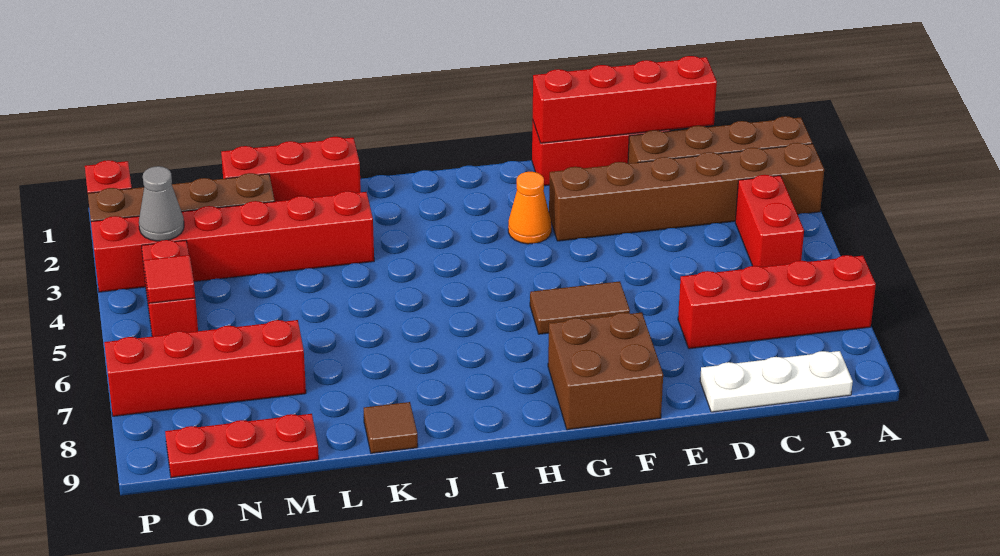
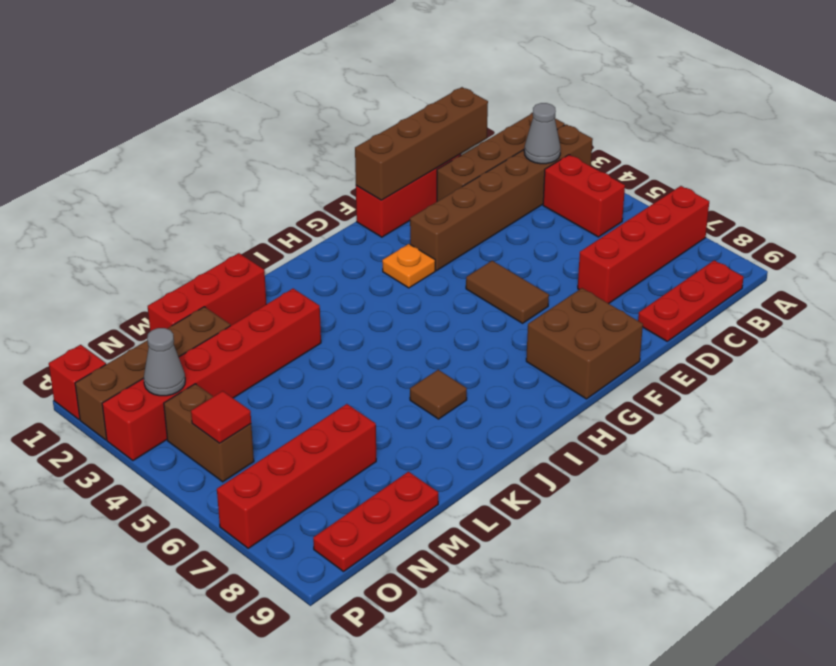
none -> grey 1x1 cone [524,103,560,164]
white 1x3 plate [700,351,853,412] -> red 1x3 plate [638,260,744,341]
red 1x4 brick [533,56,717,143] -> brown 1x4 brick [355,87,488,200]
brown 1x2 tile [530,281,630,334] -> brown 1x2 tile turned to [466,261,549,323]
orange 1x1 cone [508,172,551,244] -> orange 1x1 plate [382,244,435,288]
brown 1x1 tile [364,402,418,453] -> brown 1x1 tile moved to [410,370,467,419]
red 1x2 brick [142,240,198,336] -> brown 1x2 brick [164,384,254,482]

